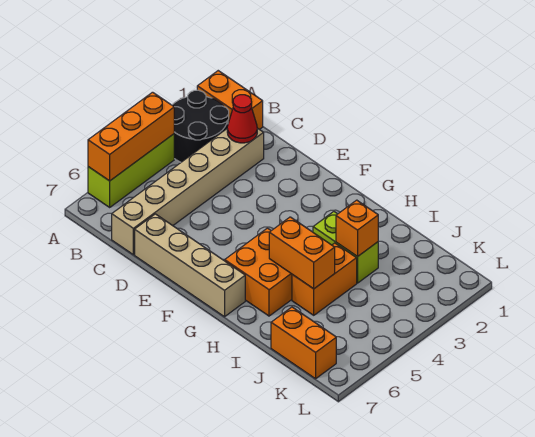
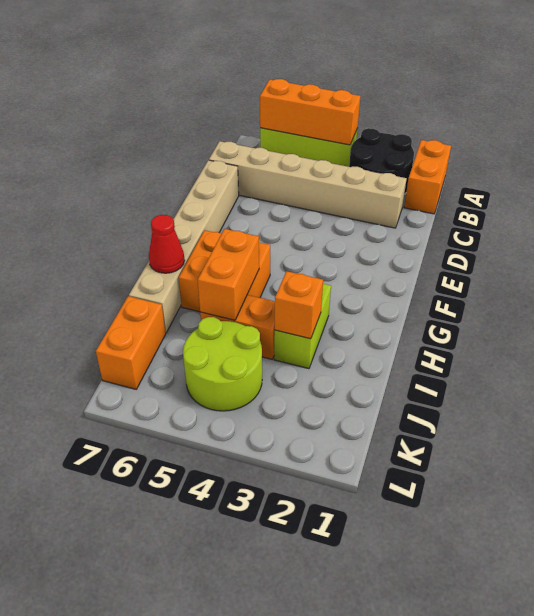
red 1x1 cone [227,95,257,143] -> red 1x1 cone moved to [149,215,185,273]
tan 1x4 brick [135,214,245,317] -> tan 1x6 brick [129,160,239,333]
none -> lime 2x2 round brick [183,317,262,411]

